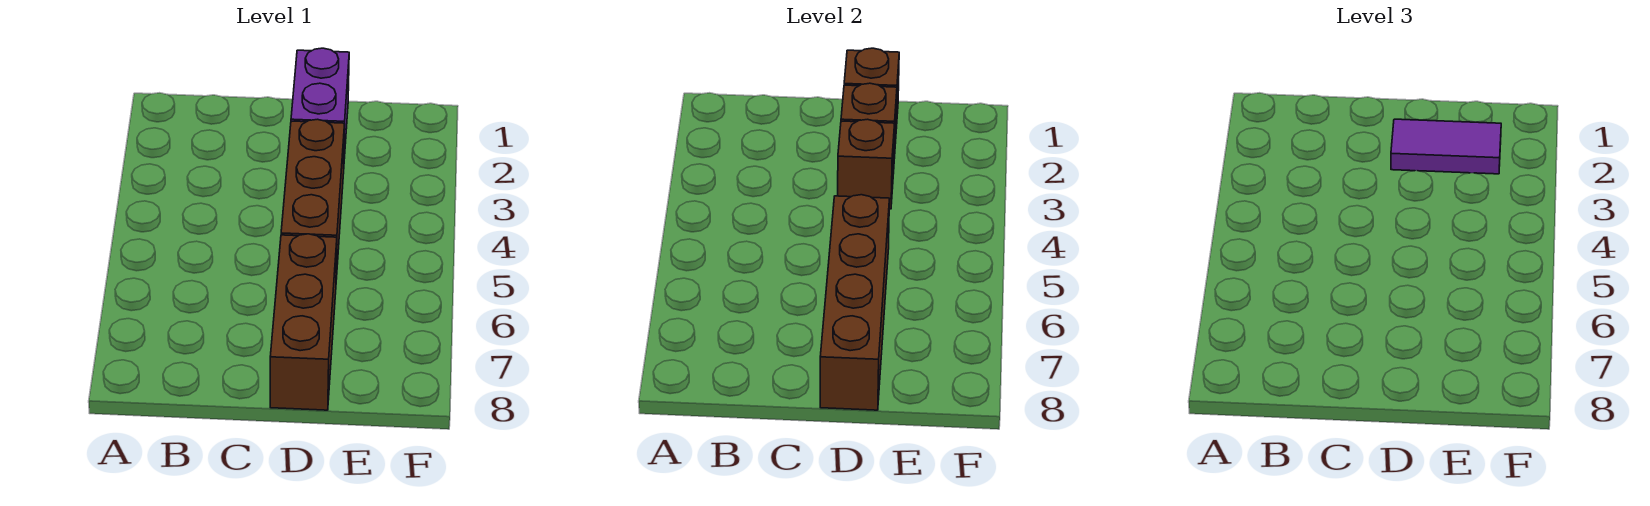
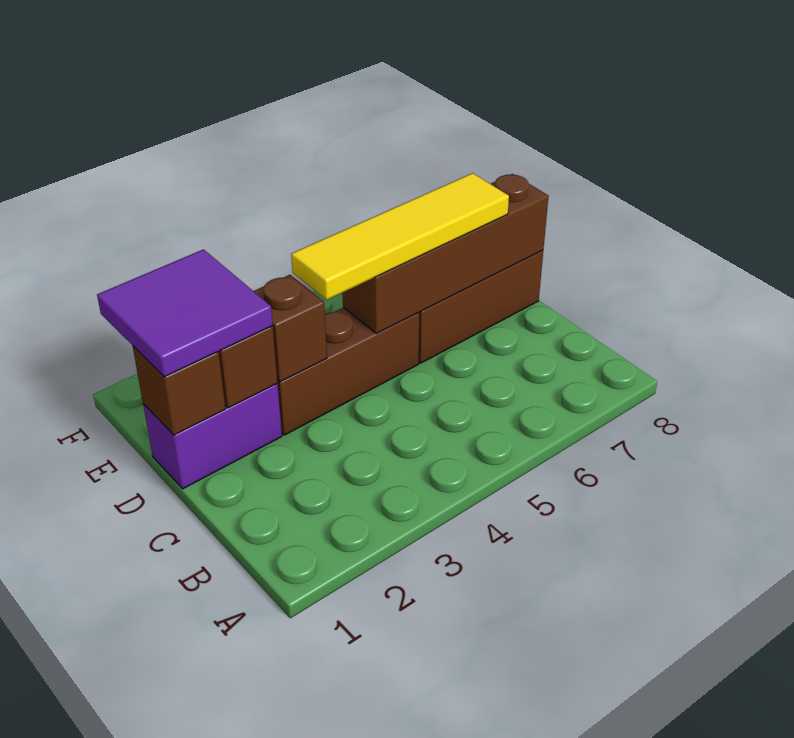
purple 1x2 tile [1391,119,1501,174] -> purple 2x2 tile [97,249,273,377]
none -> yellow 1x4 tile [291,173,509,300]

